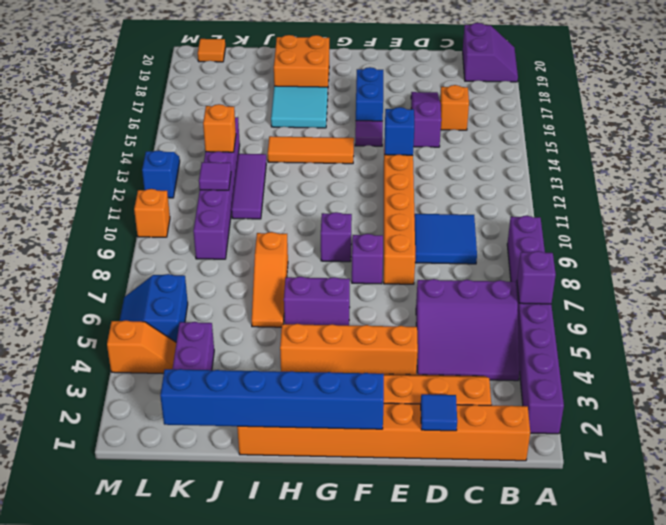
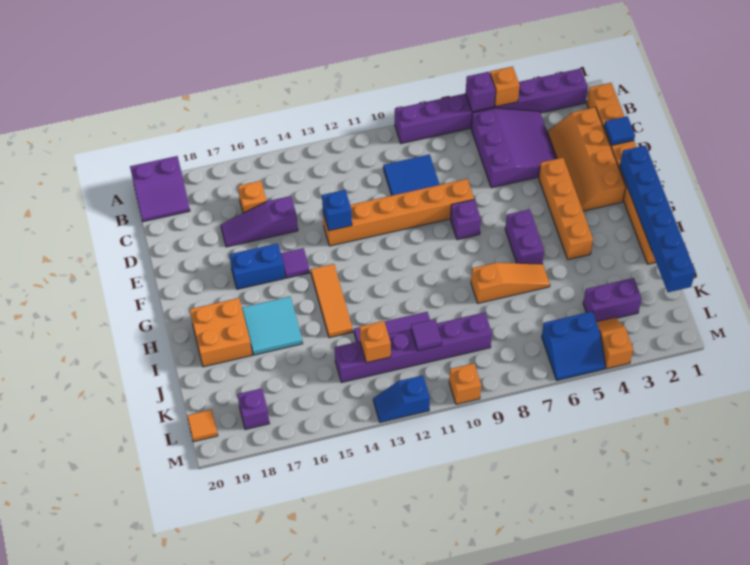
none -> orange 1x1 brick [490,66,520,107]
purple 2x2 slope [463,23,518,82] -> purple 2x2 slope turned to [130,156,190,222]
purple 1x1 brick [321,212,352,262] -> purple 1x1 brick moved to [237,388,269,430]

